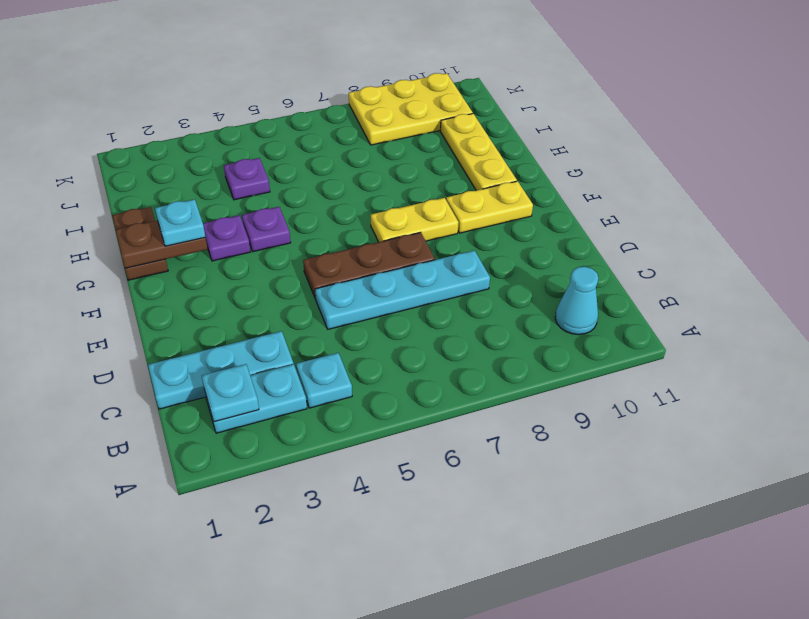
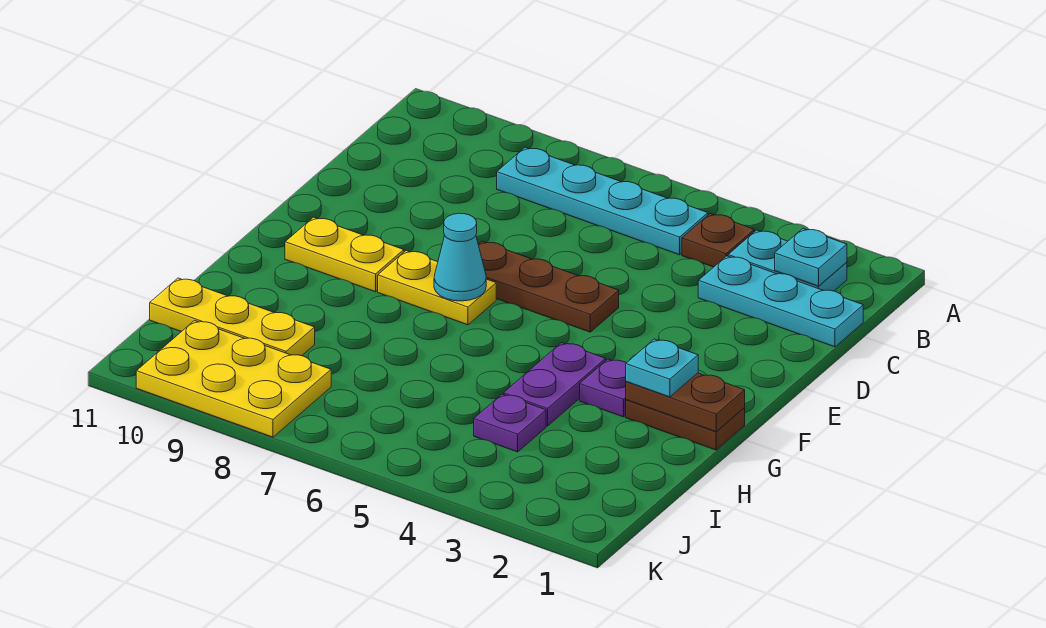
cyan 1x1 plate [296,353,352,408] -> brown 1x1 plate [682,214,754,267]
cyan 1x1 cone [555,267,598,335] -> cyan 1x1 cone moved to [434,213,486,301]
cyan 1x4 plate [315,250,490,329] -> cyan 1x4 plate moved to [497,147,708,255]
brown 1x2 plate [112,207,168,280] -> brown 1x2 plate turned to [626,400,745,450]
purple 1x1 plate [242,207,291,252] -> purple 1x2 plate [503,343,606,426]
yellow 1x3 plate [440,114,517,190] -> yellow 1x3 plate turned to [150,278,315,356]

